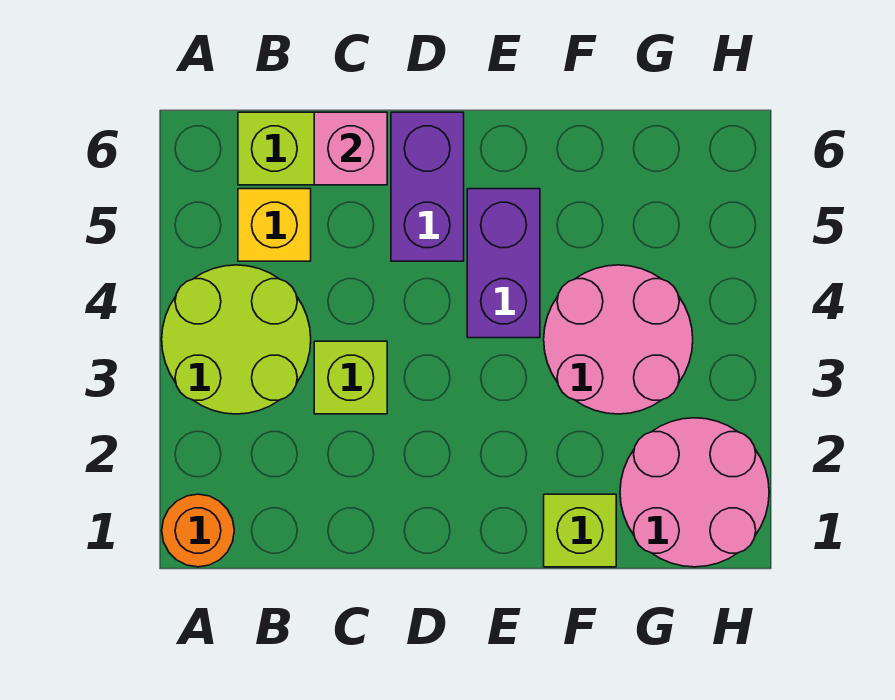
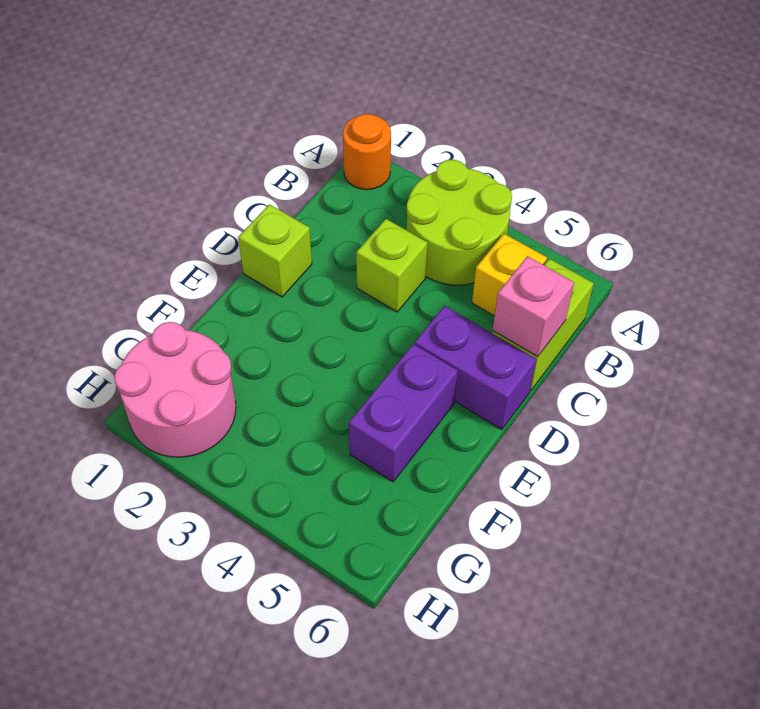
purple 1x2 brick [467,189,540,338] -> purple 1x2 brick turned to [349,344,458,482]
lime 1x1 brick [544,494,616,567] -> lime 1x1 brick moved to [238,204,312,297]
pink 2x2 round brick [544,265,693,414] -> none

